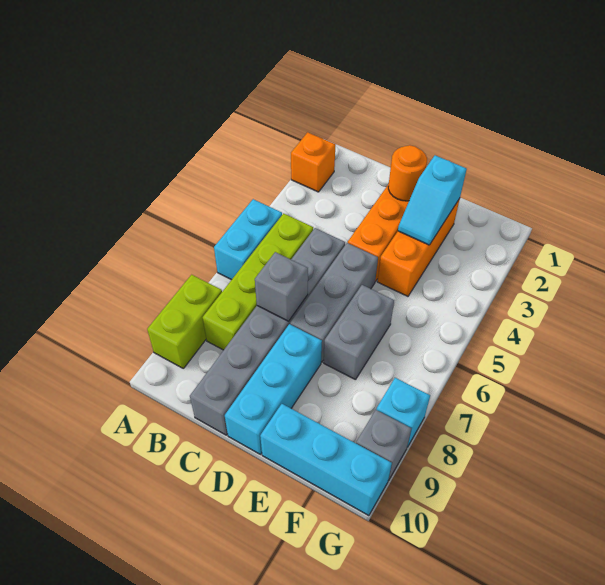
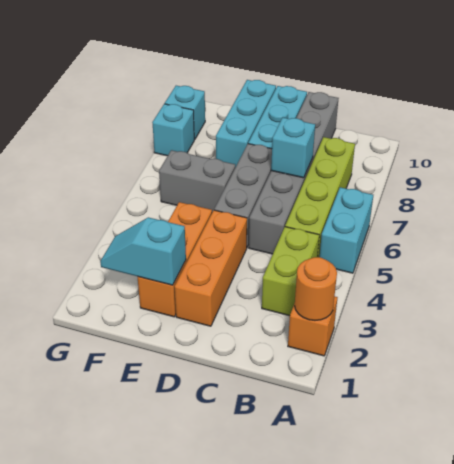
lime 1x2 brick [147,275,222,368] -> lime 1x2 brick moved to [262,227,319,316]
grey 1x1 brick [255,252,308,321] -> cyan 1x1 brick [271,118,315,178]
orange 1x1 round brick [388,145,427,201] -> orange 1x1 round brick moved to [295,257,337,320]
cyan 1x2 slope [398,155,467,245] -> cyan 1x2 slope turned to [100,217,186,285]
grey 1x2 brick [324,285,394,380] -> grey 1x2 brick turned to [159,150,235,212]
cyan 1x3 brick [260,404,392,516] -> cyan 1x3 brick turned to [216,80,276,167]
grey 1x1 brick [356,410,412,481] -> cyan 1x1 brick [165,86,205,140]

